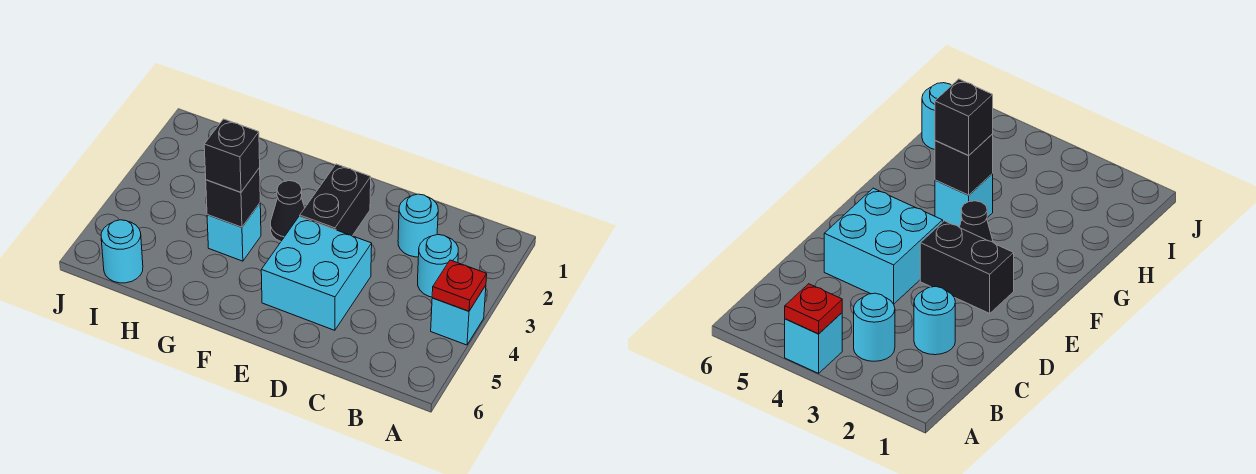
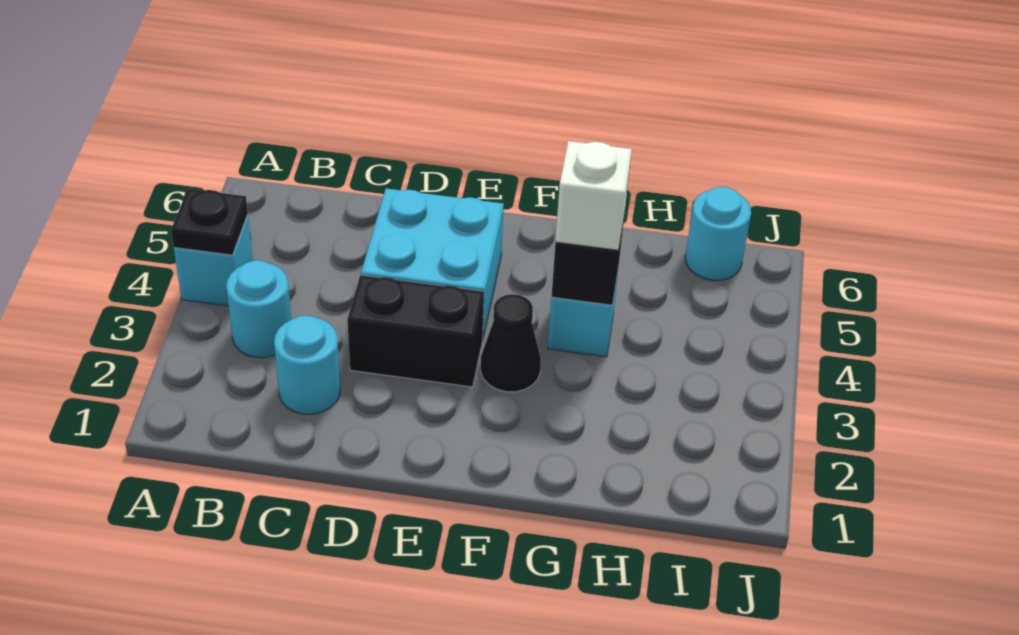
red 1x1 plate [432,260,487,311] -> black 1x1 plate [171,189,248,255]
black 1x2 brick [300,164,371,236] -> black 1x2 brick turned to [347,275,484,387]
black 1x1 brick [204,119,260,192] -> white 1x1 brick [555,141,632,250]

